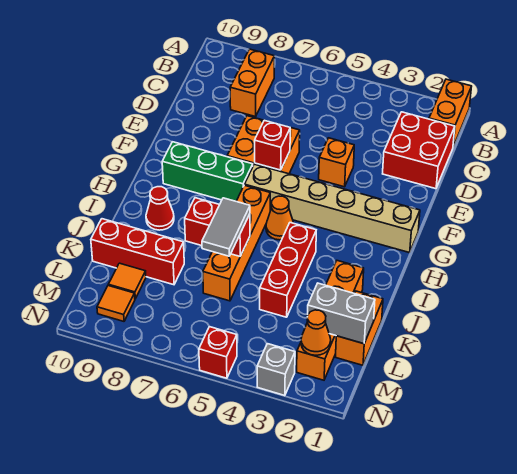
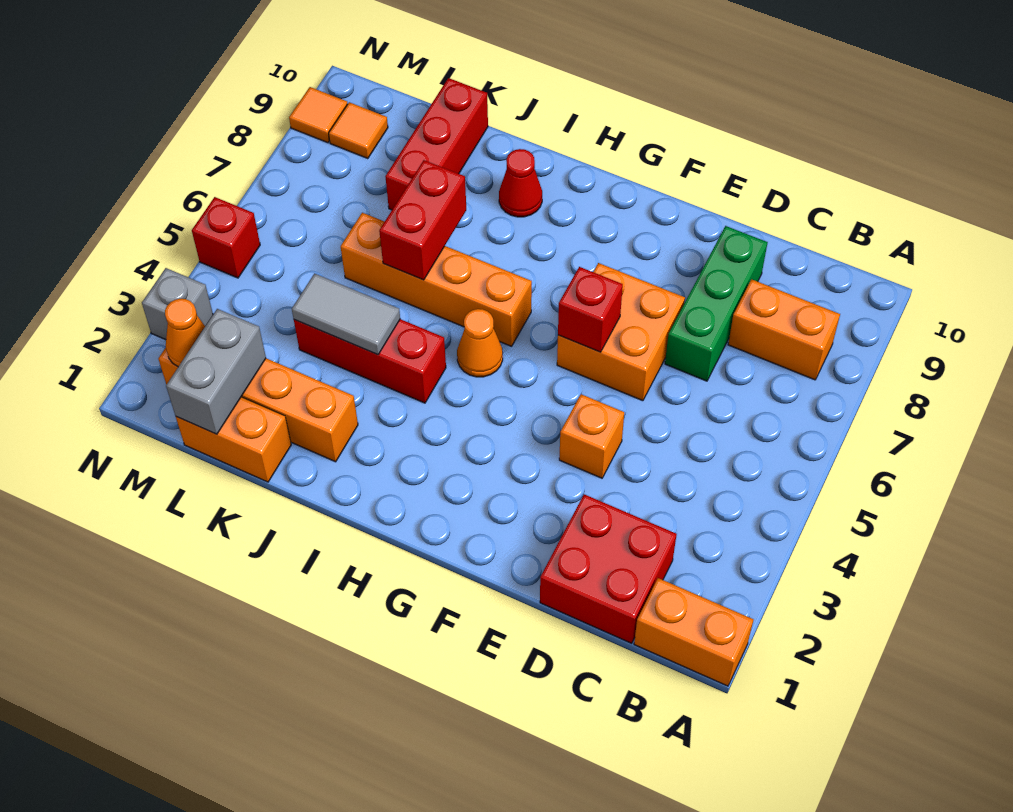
tan 1x6 brick [245,164,420,253] -> none
green 1x3 brick [162,142,253,201] -> green 1x3 brick moved to [665,226,768,381]
grey 1x2 tile [202,198,250,256] -> grey 1x2 tile moved to [292,274,400,355]
orange 1x1 tile [108,263,146,299] -> orange 1x1 tile moved to [289,87,348,143]

